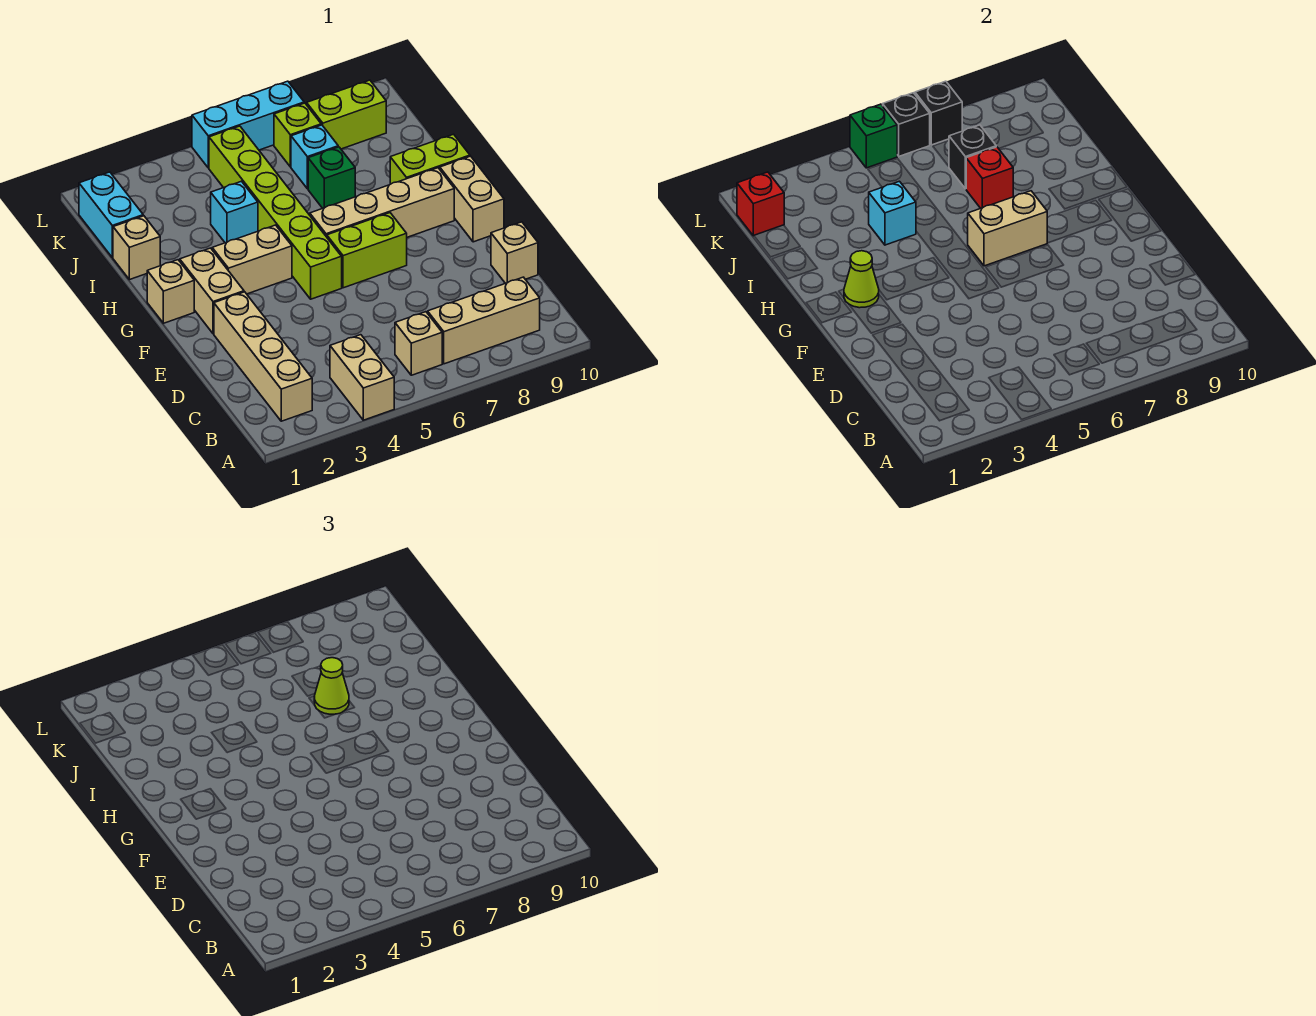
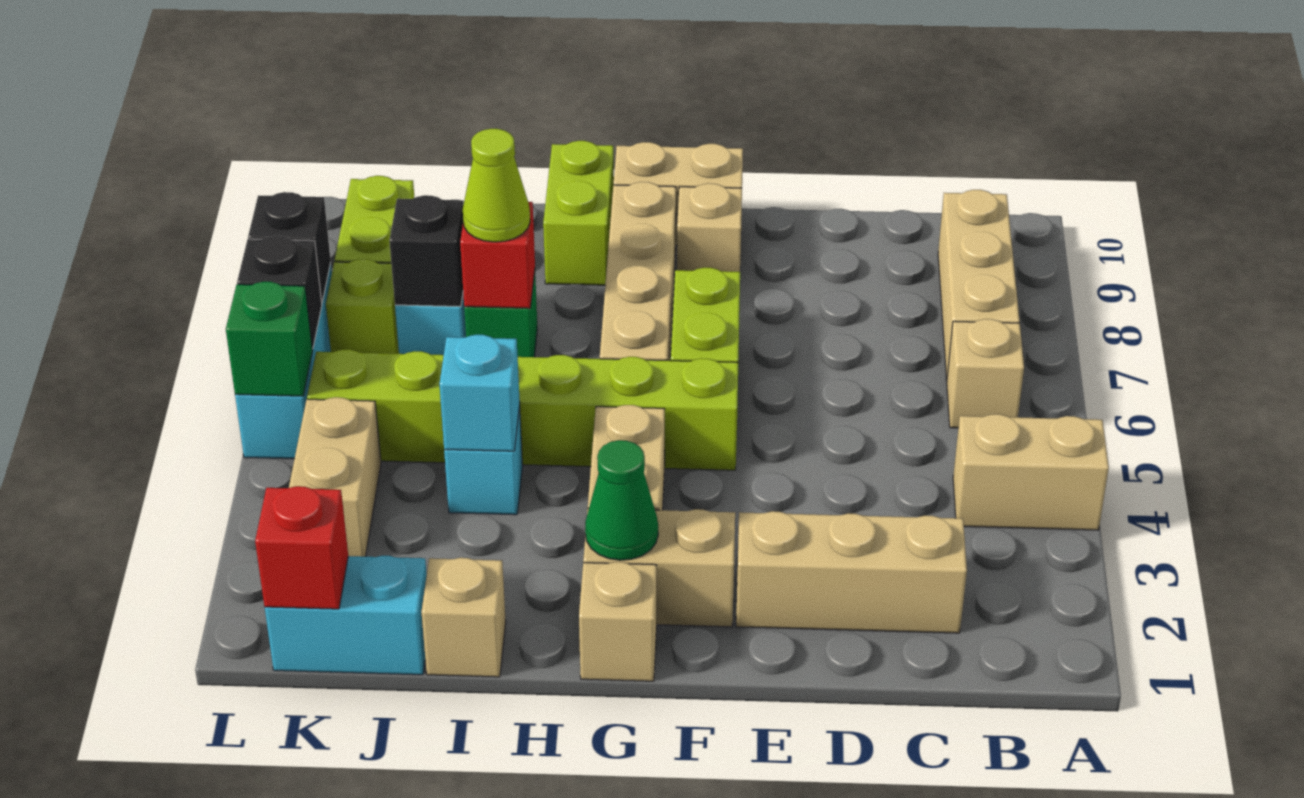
tan 1x4 brick [214,292,312,421] -> tan 1x3 brick [736,511,967,633]
tan 1x1 brick [491,222,538,283] -> tan 1x1 brick moved to [677,183,742,272]
lime 1x1 cone [844,251,879,308] -> green 1x1 cone [585,440,658,560]
tan 1x2 brick [968,191,1047,266] -> tan 1x2 brick moved to [289,397,381,557]

